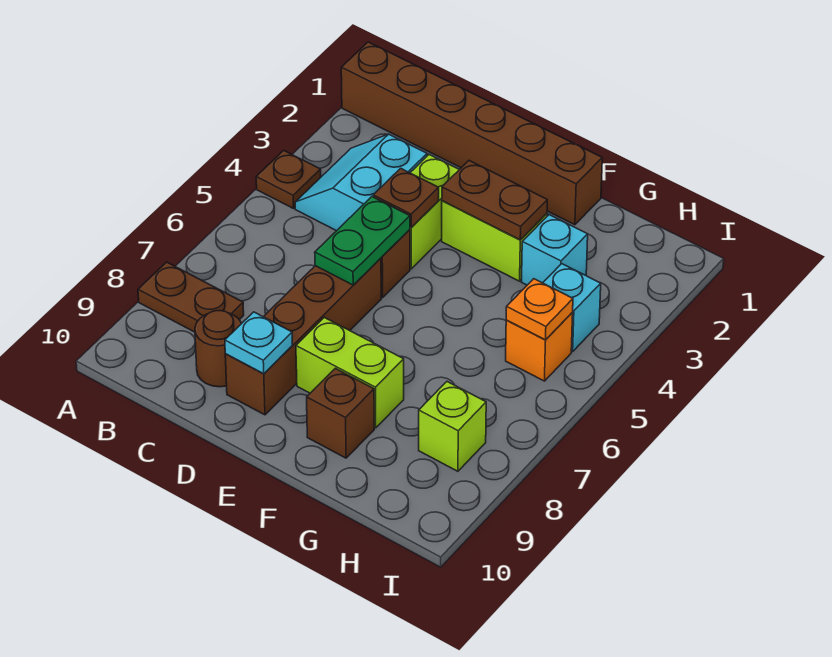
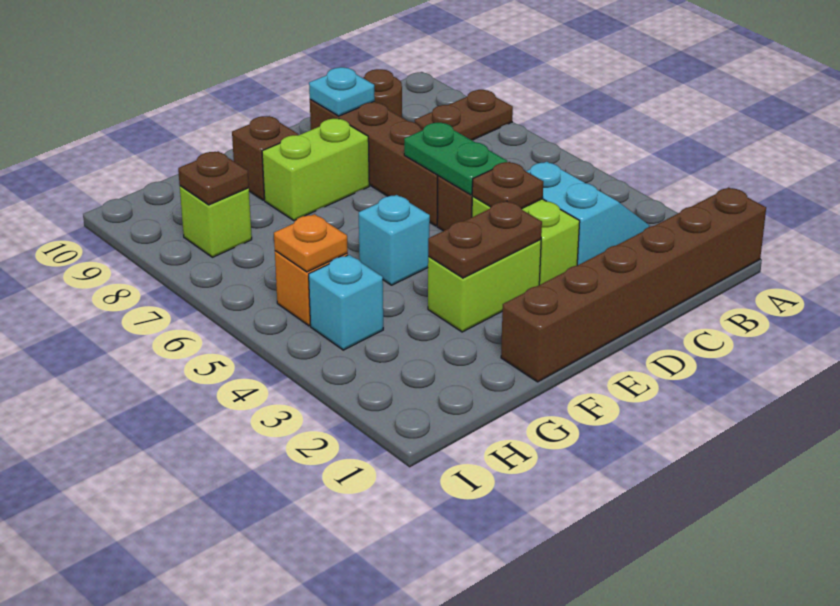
brown 1x1 plate [256,151,321,208] -> brown 1x1 plate moved to [178,151,249,205]
cyan 1x1 brick [522,215,588,285] -> cyan 1x1 brick moved to [359,195,430,285]

